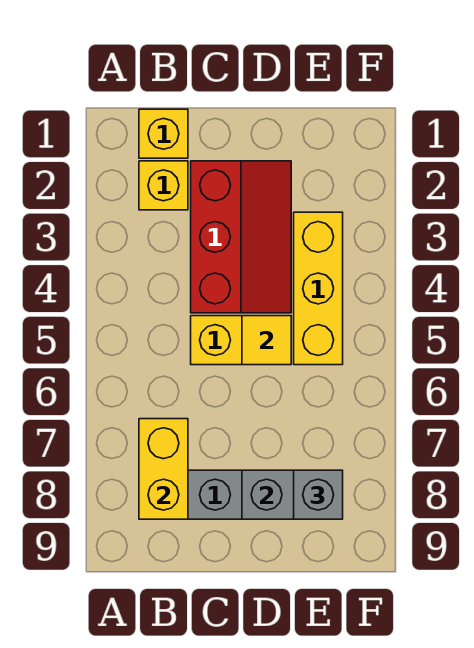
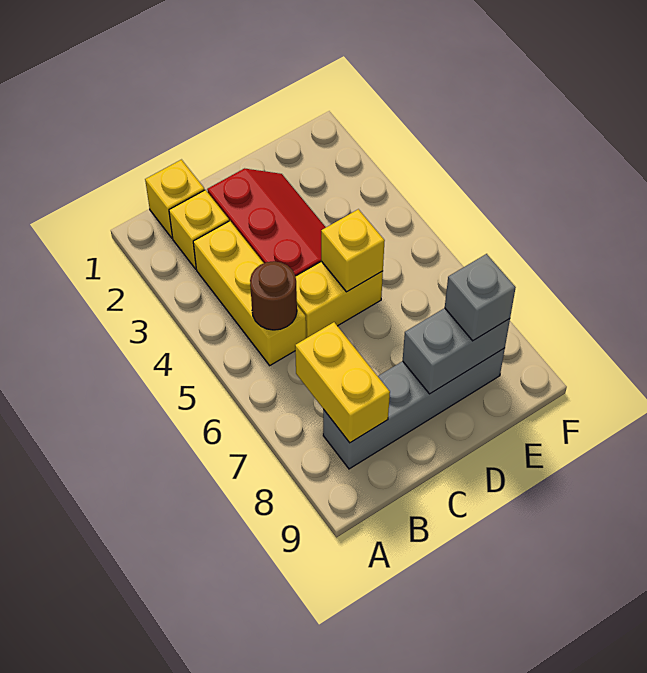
none -> brown 1x1 round brick [250,261,297,330]
yellow 1x1 tile [242,316,291,365] -> yellow 1x1 brick [321,209,385,292]
yellow 1x3 brick [294,212,343,365] -> yellow 1x3 brick moved to [193,221,306,365]

